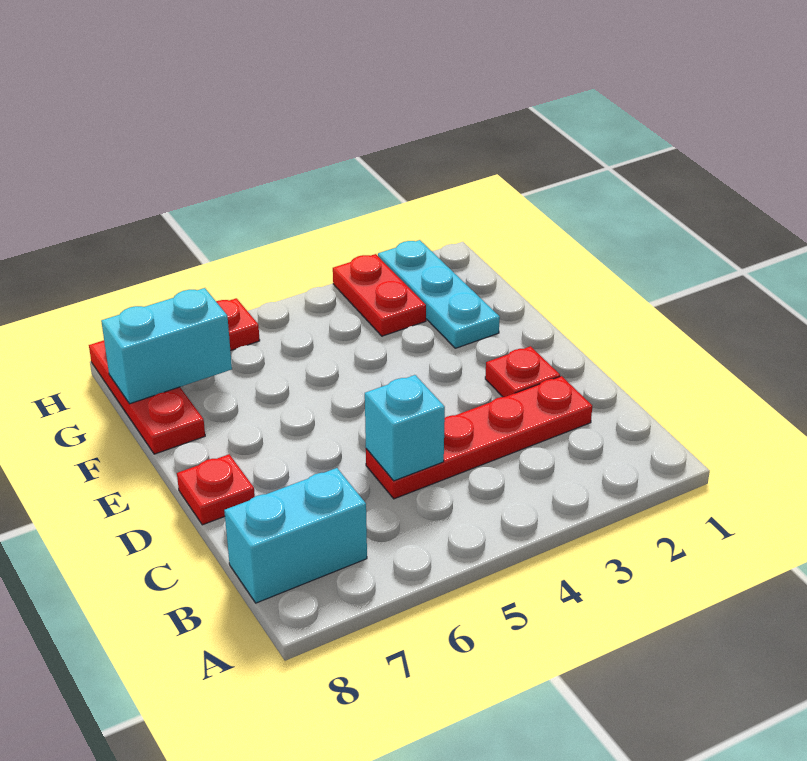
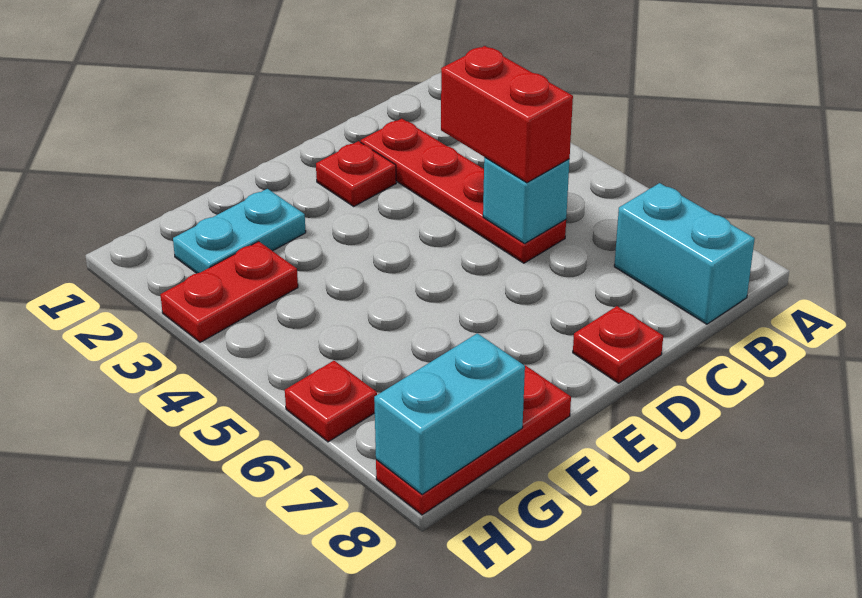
none -> red 1x2 brick [441,46,573,183]
cyan 1x3 plate [378,240,500,348] -> cyan 1x2 plate [173,189,306,273]
cyan 1x2 brick [101,288,232,404] -> cyan 1x2 brick turned to [374,333,525,494]

